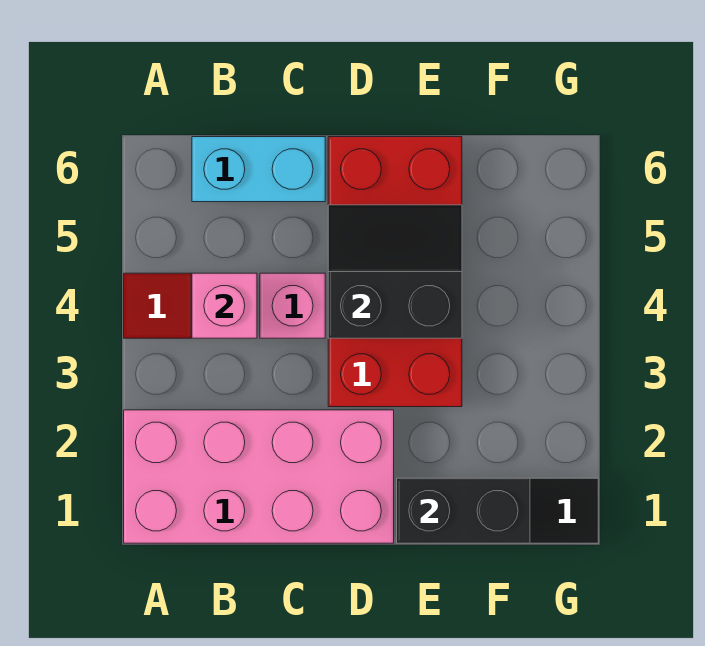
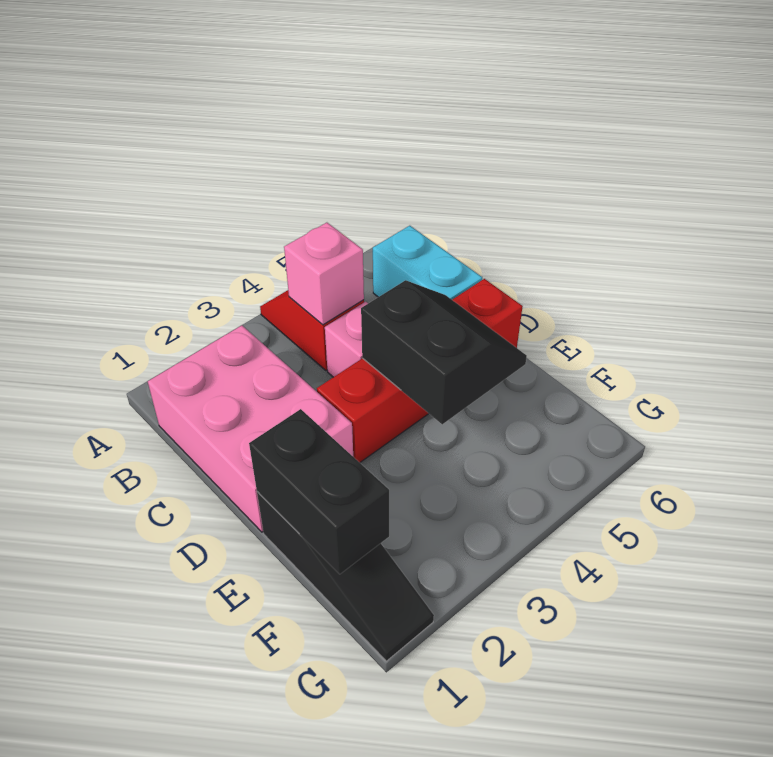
pink 2x4 brick [124,410,394,543] -> pink 2x3 brick [148,325,353,532]
red 2x4 brick [328,137,462,407] -> red 1x4 brick [317,279,523,463]

